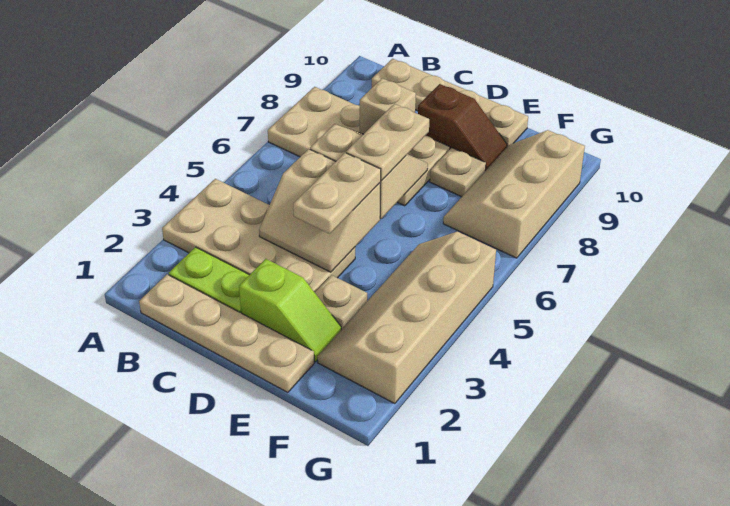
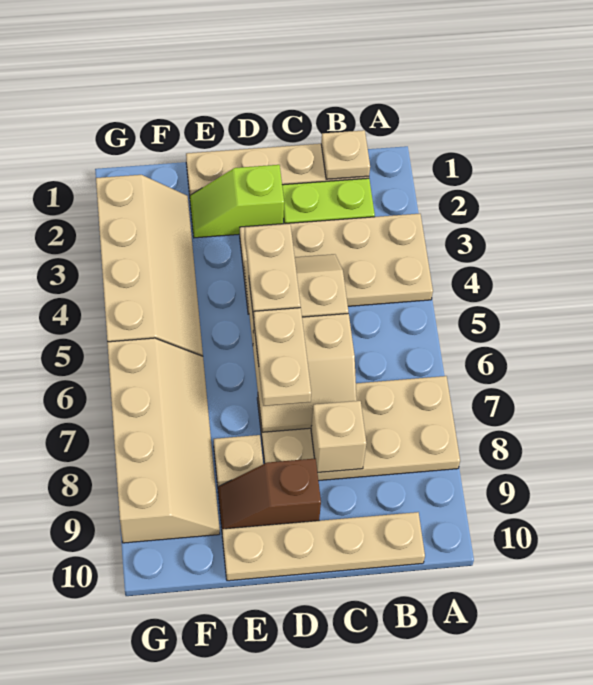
tan 1x1 plate [315,275,367,330] -> tan 1x1 plate moved to [321,130,370,179]
tan 2x3 slope [443,130,585,258] -> tan 2x4 slope [107,338,220,543]

